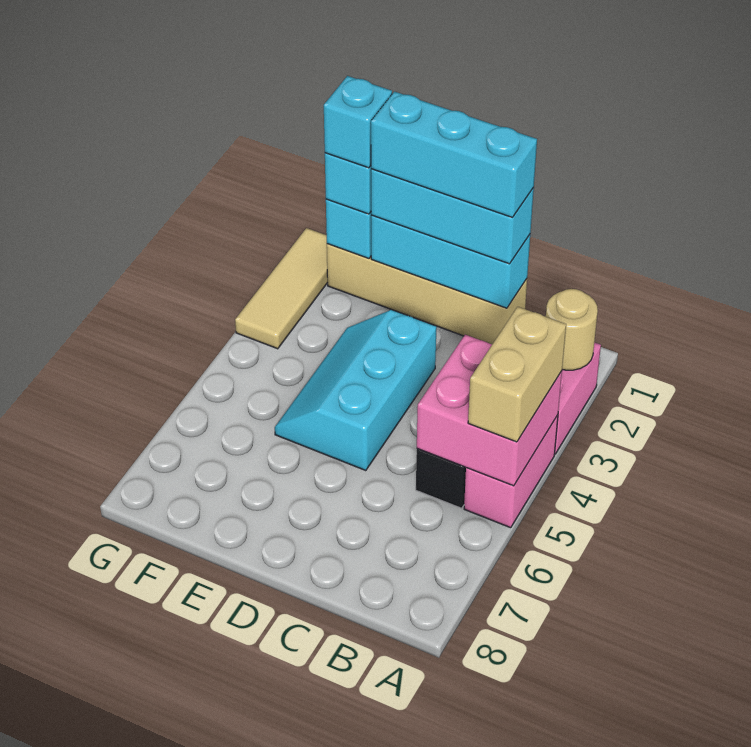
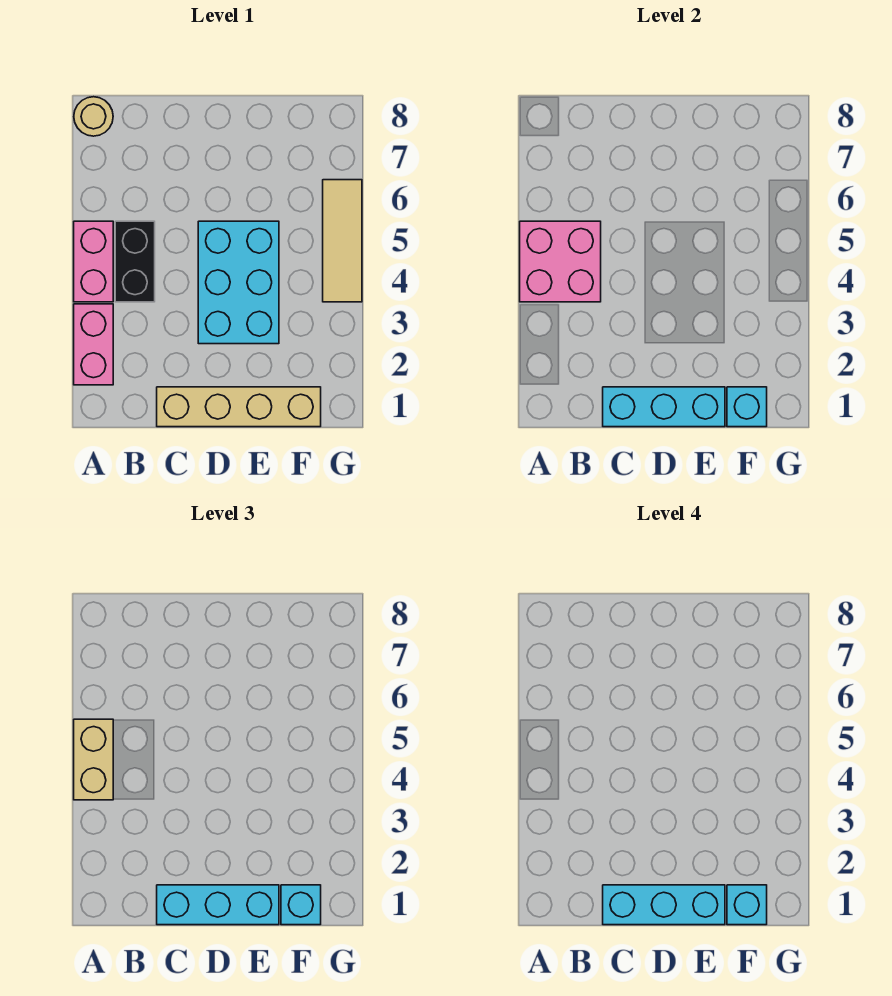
tan 1x1 round brick [546,289,598,370] -> tan 1x1 round brick moved to [74,97,113,136]
cyan 2x3 slope [275,310,437,471] -> cyan 2x3 brick [198,221,279,344]
tan 1x3 tile [235,228,328,349] -> tan 1x3 tile moved to [323,180,362,302]

